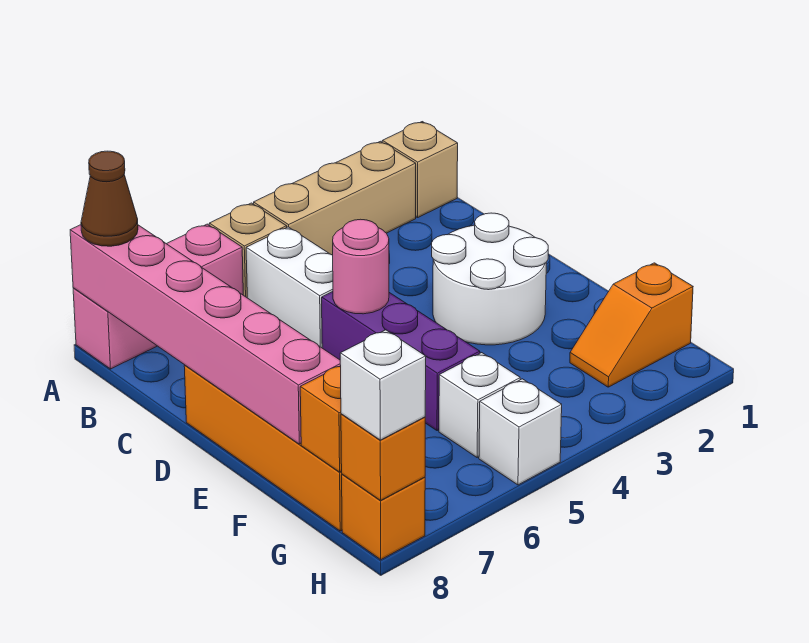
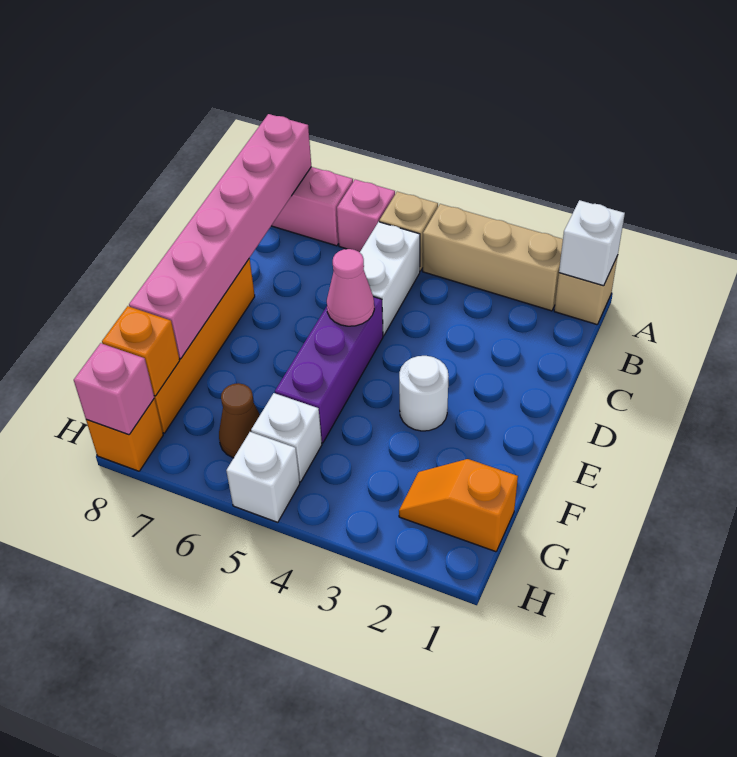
brown 1x1 cone [81,151,138,246] -> brown 1x1 cone moved to [219,383,260,458]
white 2x2 round brick [432,213,548,345] -> white 1x1 round brick [399,356,449,431]
pink 1x1 round brick [333,219,389,314] -> pink 1x1 cone [327,249,374,326]
orange 1x1 brick [341,414,425,500] -> pink 1x1 brick [74,343,154,435]
white 1x1 brick [340,330,426,440] -> white 1x1 brick moved to [559,200,625,286]

